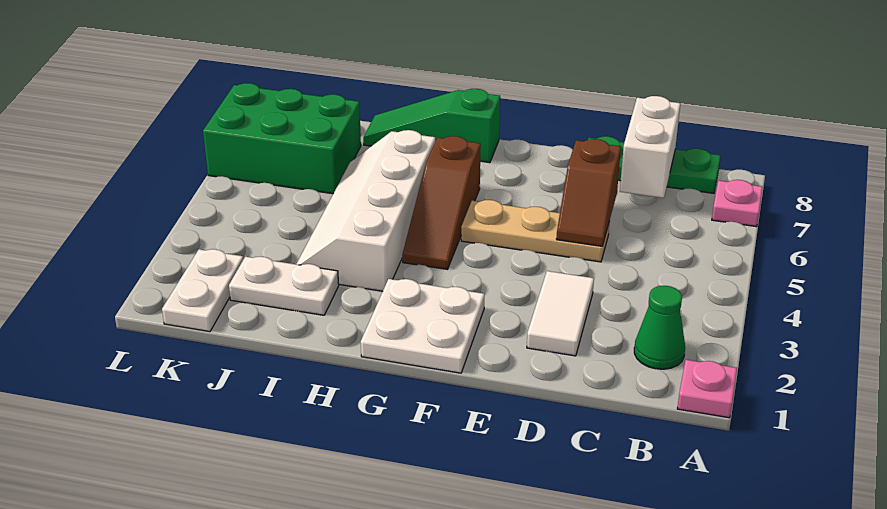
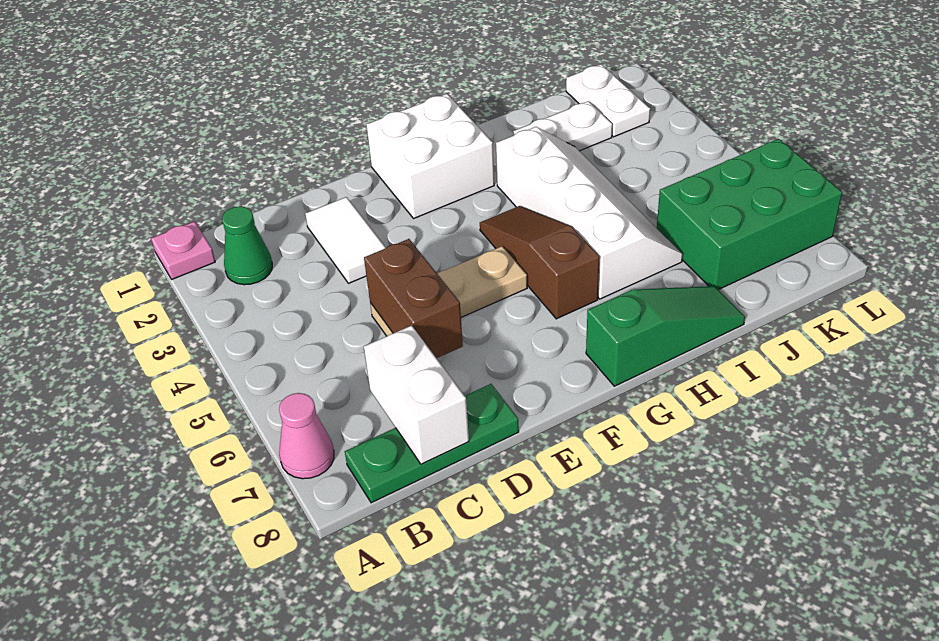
pink 1x1 plate [712,180,763,227] -> pink 1x1 cone [279,393,334,479]
brown 1x2 slope [556,139,621,246] -> brown 1x2 brick [364,239,463,358]
white 2x2 plate [361,279,484,373] -> white 2x2 brick [366,94,494,218]

